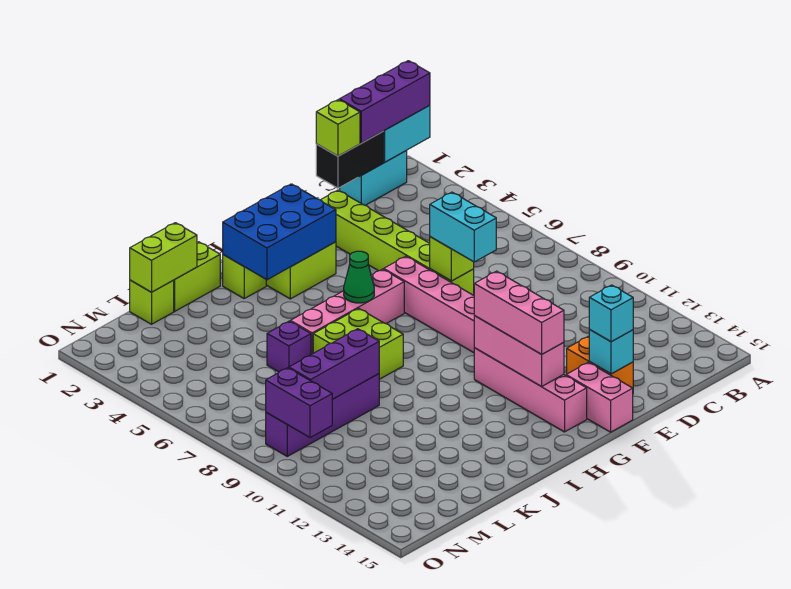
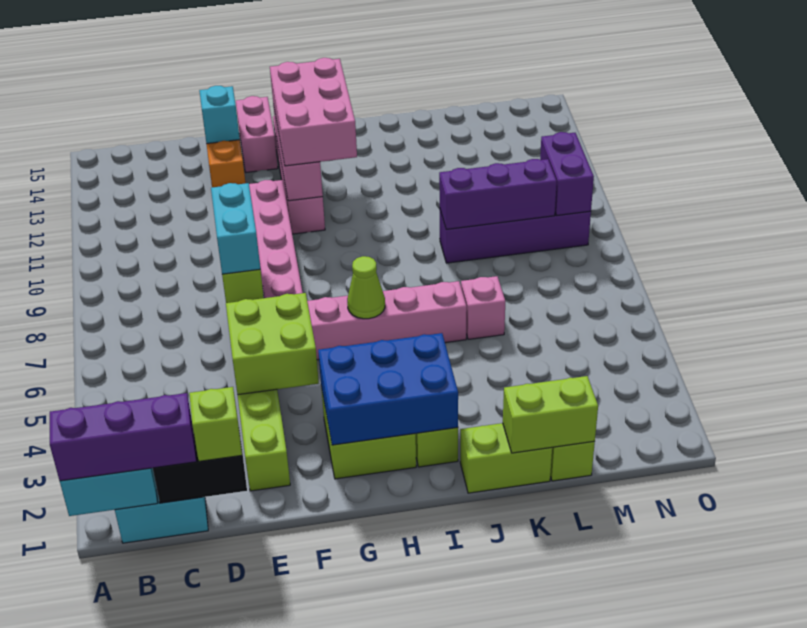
cyan 1x1 brick [589,285,633,342] -> none
pink 1x3 brick [474,271,564,354] -> pink 2x3 brick [270,58,357,166]
green 1x1 cone [344,251,374,303] -> lime 1x1 cone [347,256,385,319]
lime 2x2 brick [313,308,403,379] -> lime 2x2 brick moved to [226,293,319,395]
purple 1x1 brick [267,321,311,372] -> pink 1x1 brick [461,276,505,339]

